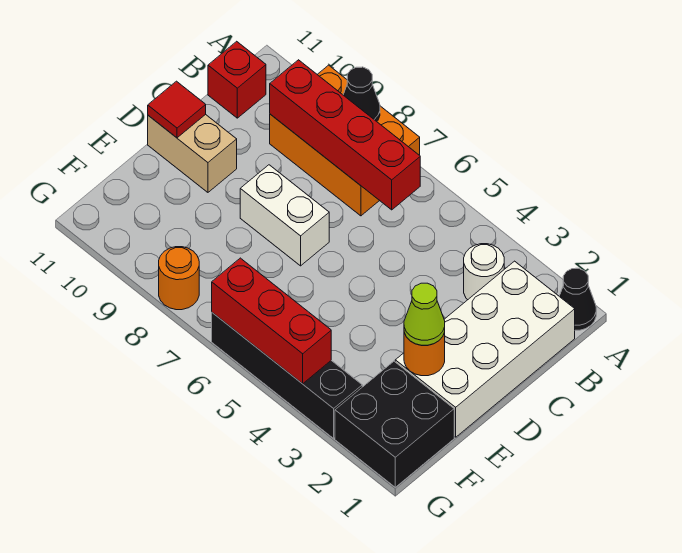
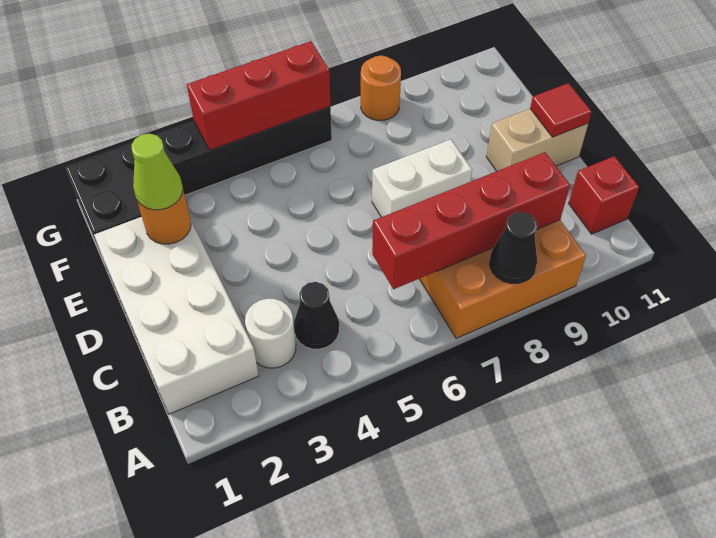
black 1x1 cone [559,268,596,330] -> black 1x1 cone moved to [294,282,339,349]

